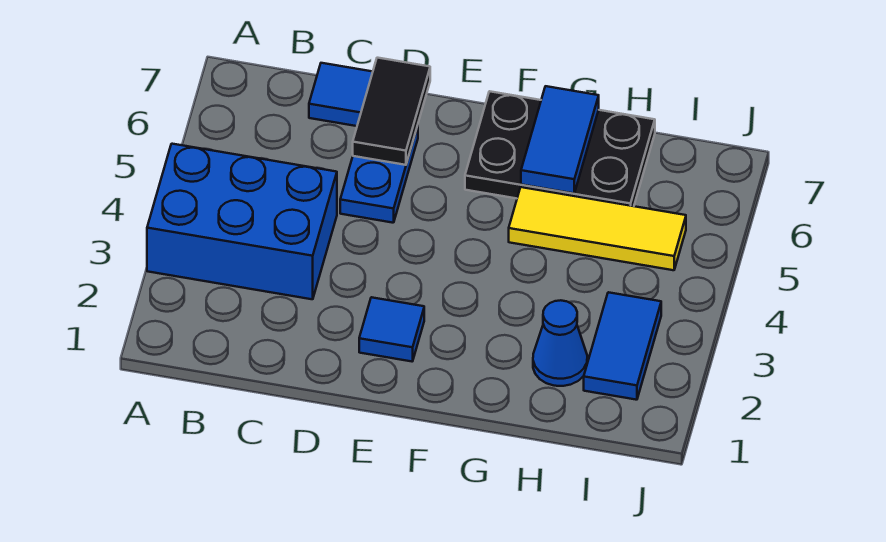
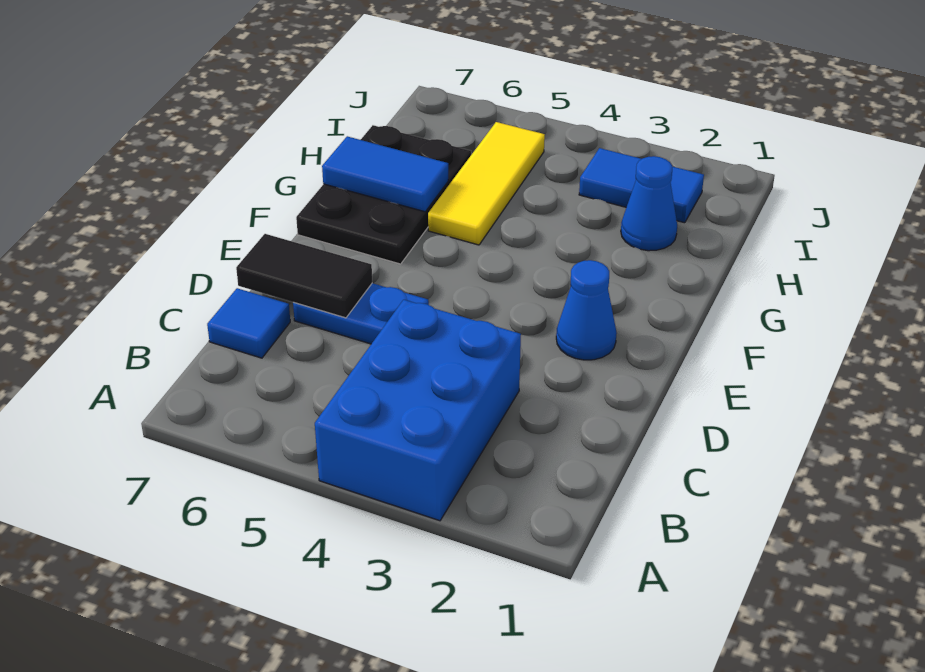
blue 1x1 tile [359,297,424,361] -> blue 1x1 cone [556,260,617,360]

